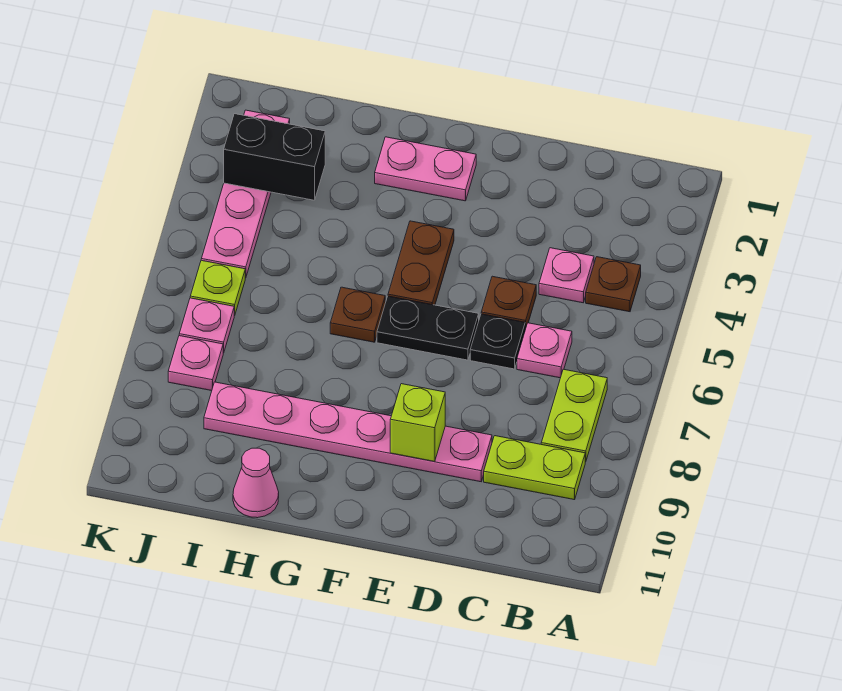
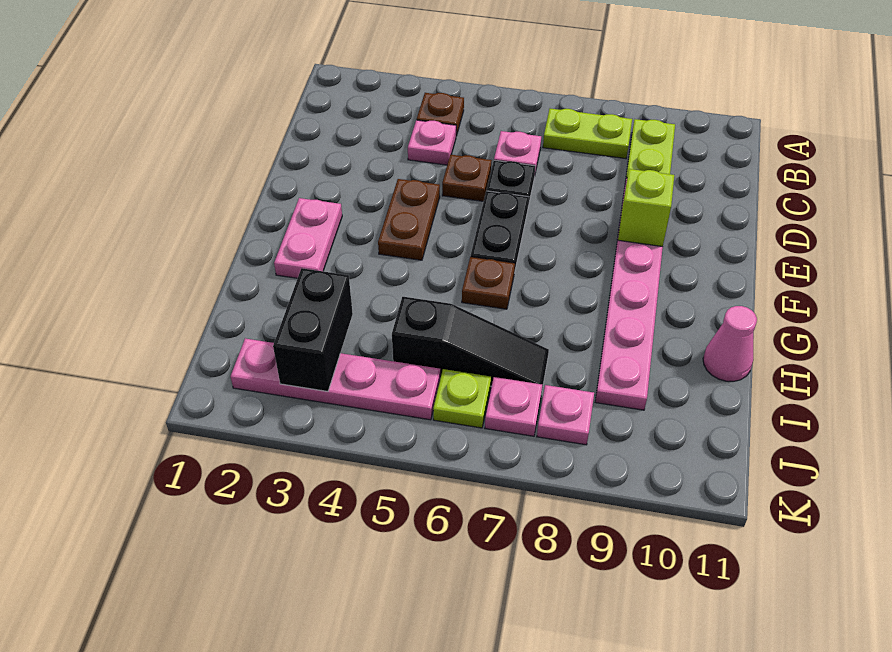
brown 1x2 plate [388,221,454,305] -> brown 1x2 plate turned to [378,179,440,260]
none -> black 1x3 slope [392,297,549,389]

